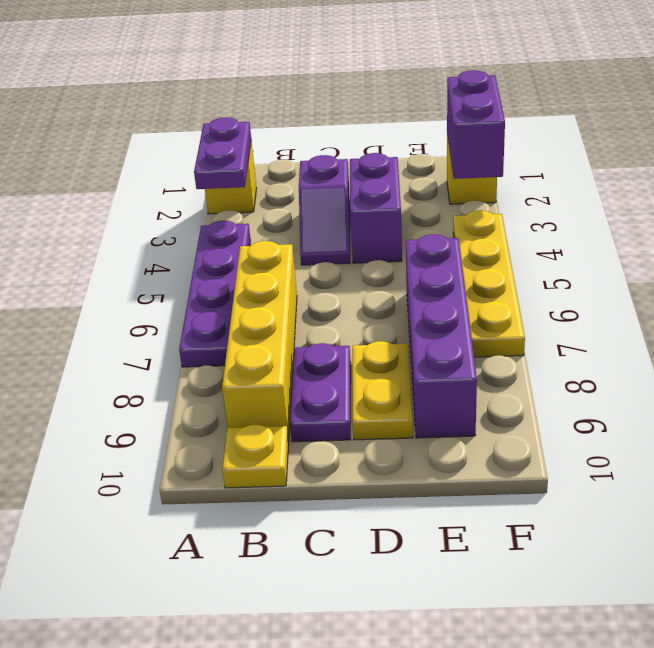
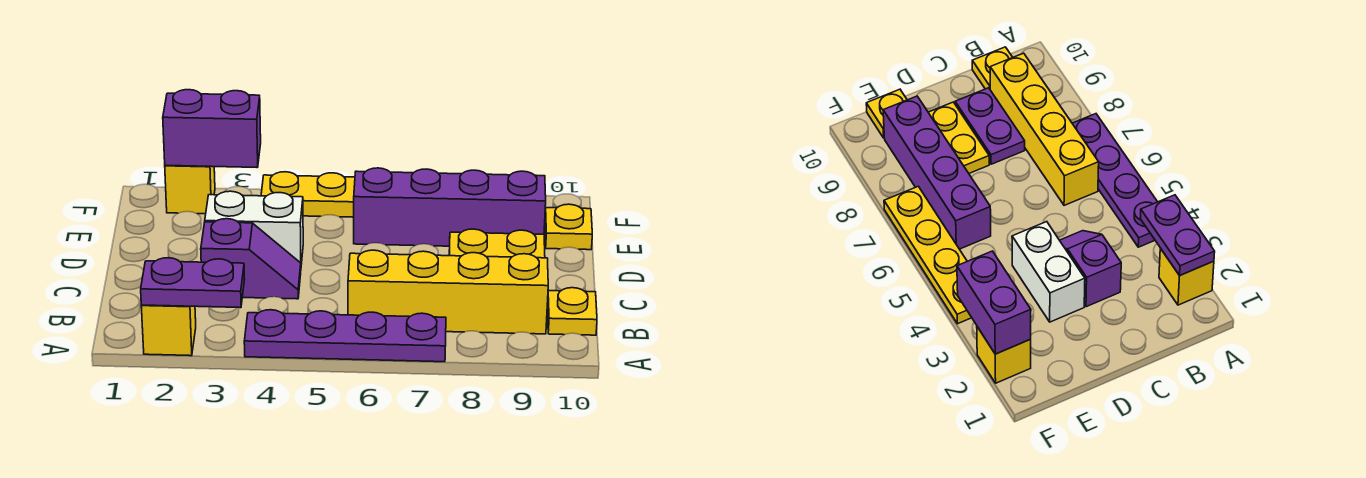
purple 1x2 brick [350,153,402,263] -> white 1x2 brick [205,191,303,264]
none -> yellow 1x1 plate [545,204,592,250]

